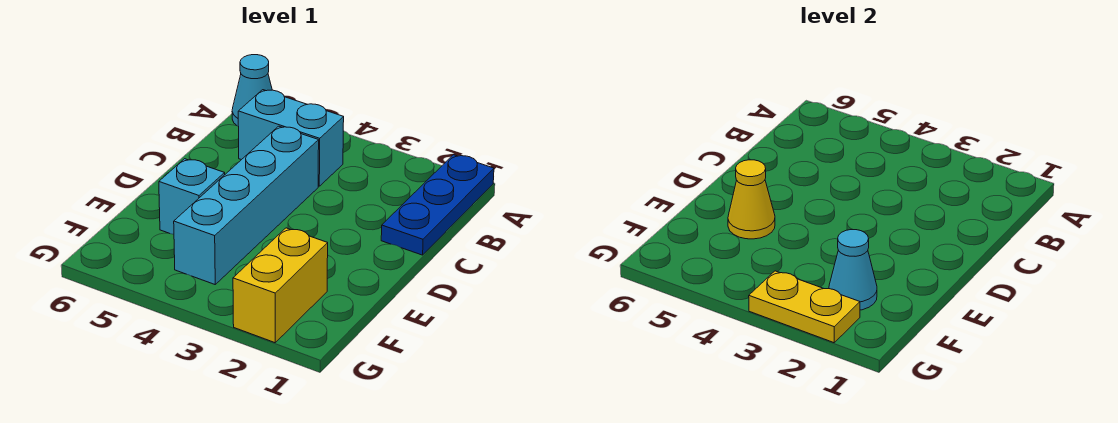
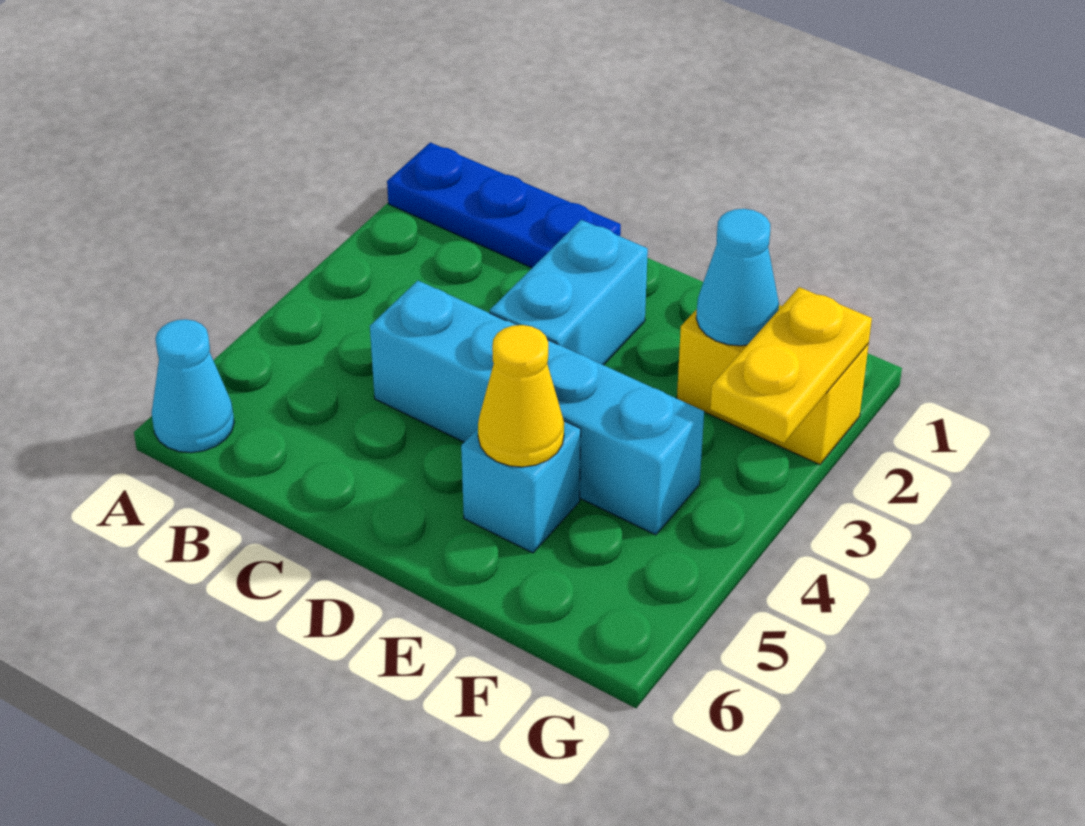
cyan 1x2 brick [238,90,344,186] -> cyan 1x2 brick moved to [490,220,648,365]

